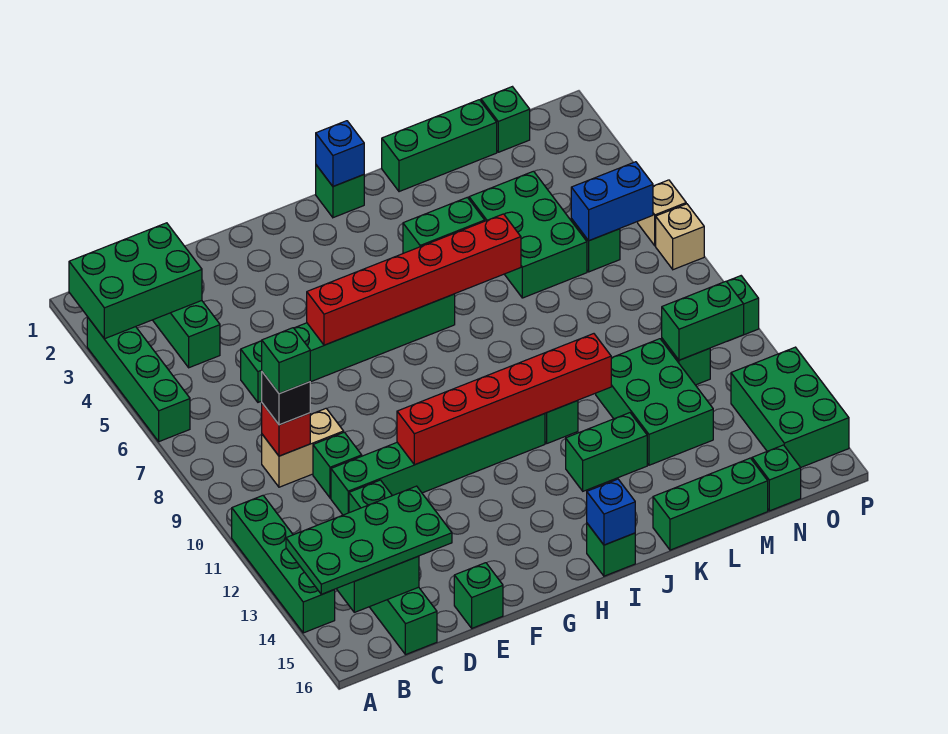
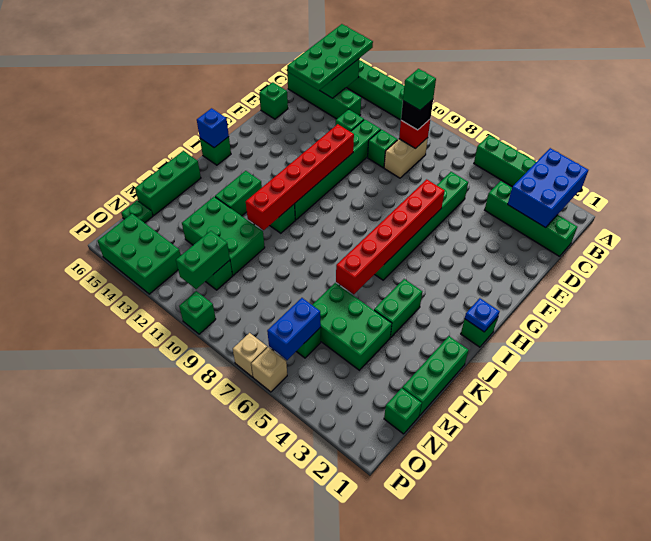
green 2x3 brick [69,223,202,339] -> blue 2x3 brick [508,148,588,228]
blue 1x1 brick [316,121,364,186] -> blue 1x1 plate [465,298,500,332]
green 1x1 brick [752,445,801,511] -> green 1x1 plate [121,200,153,223]

